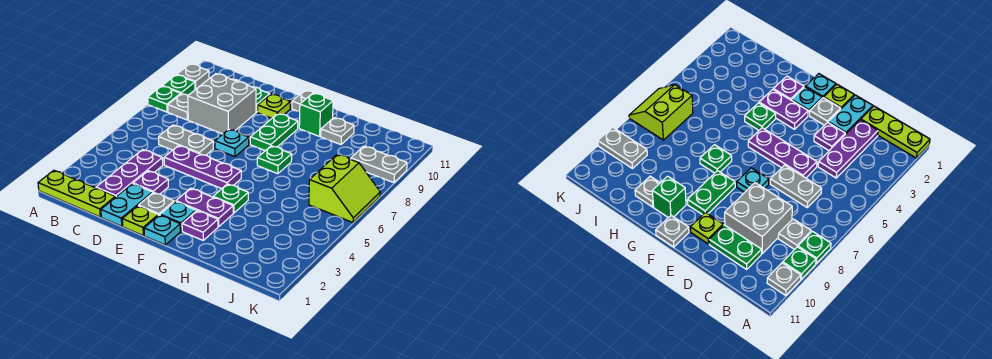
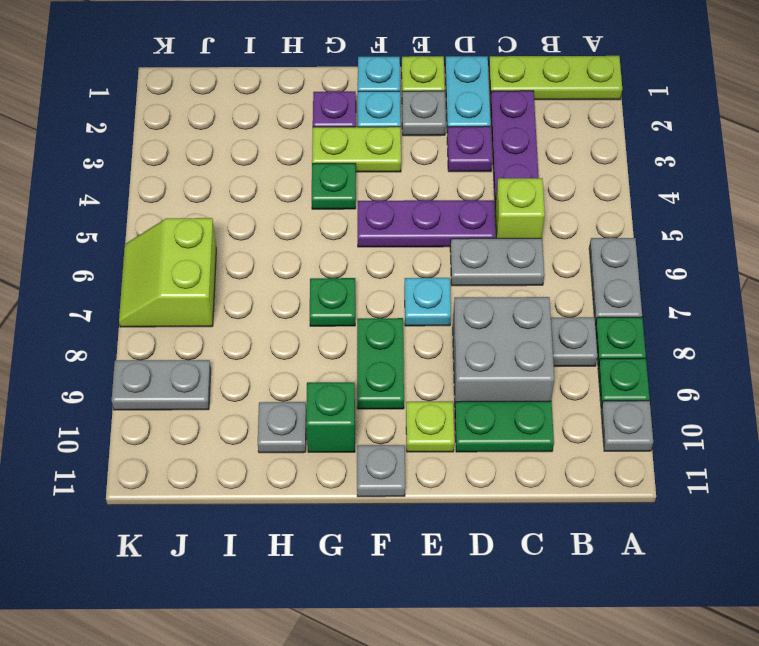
none -> grey 1x2 plate [589,238,642,325]
none -> lime 1x1 brick [495,178,545,238]
purple 1x2 plate [176,188,233,227] -> lime 1x2 plate [312,127,401,172]

